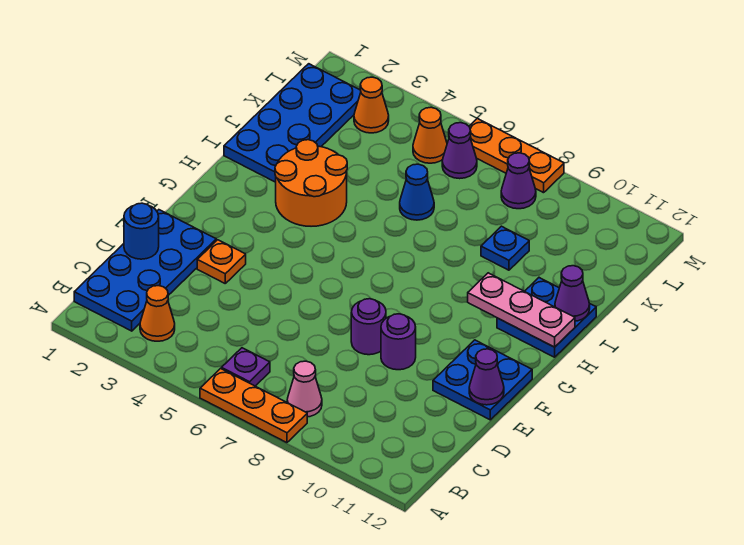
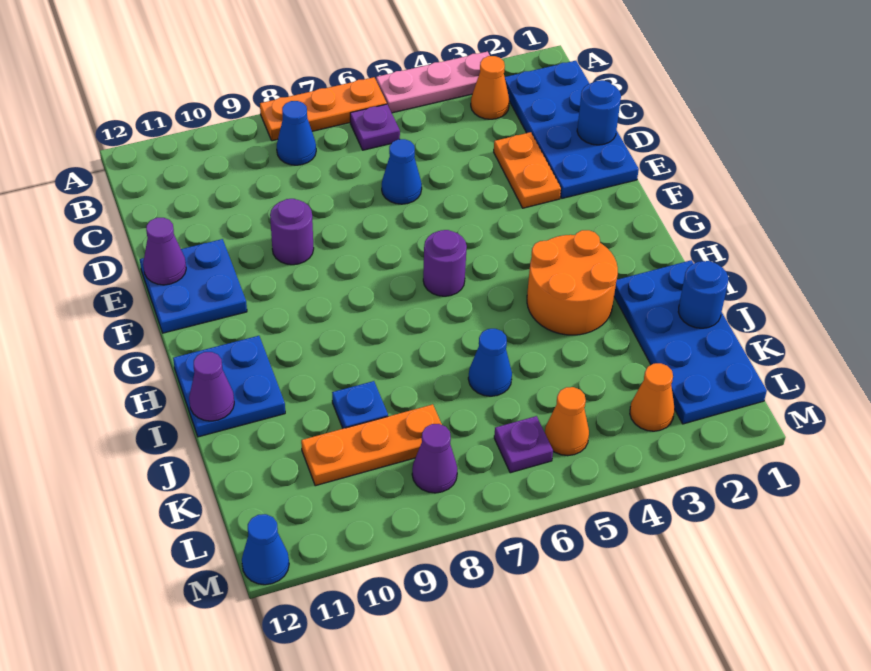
pink 1x1 cone [287,361,322,417] -> blue 1x1 cone [277,101,316,165]
none -> blue 1x1 cone [382,139,422,204]
orange 1x1 plate [197,240,246,283] -> orange 1x2 plate [494,132,561,208]
purple 1x1 round brick [351,299,386,355] -> purple 1x1 round brick moved to [423,230,467,296]
pink 1x3 plate [468,273,575,347] -> pink 1x3 plate moved to [376,52,490,113]
none -> blue 1x1 round brick [678,261,728,328]
purple 1x1 cone [442,123,477,179] -> purple 1x1 plate [494,416,553,473]
orange 1x3 plate [469,118,564,193] -> orange 1x3 plate moved to [301,404,442,486]
none -> blue 1x1 cone [242,514,289,585]

